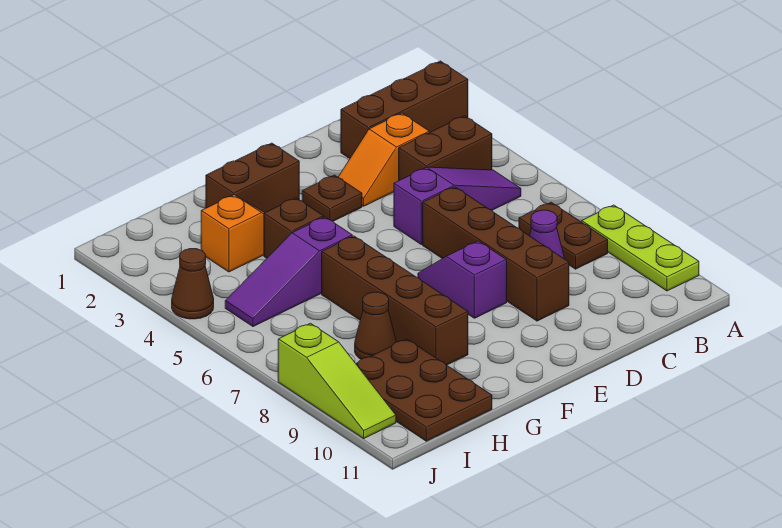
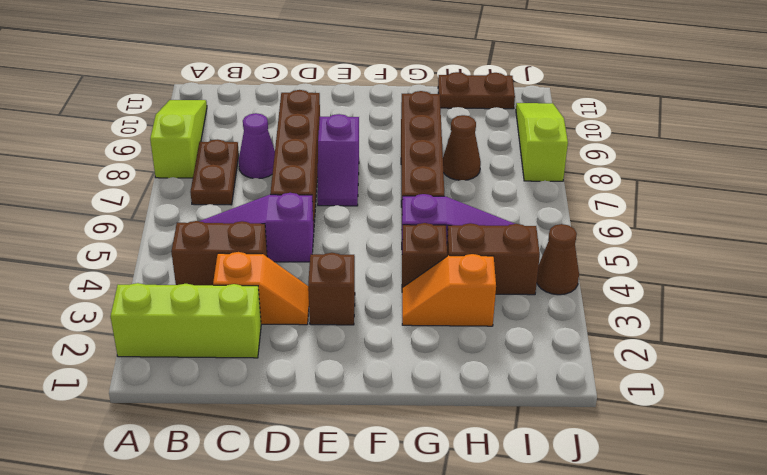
brown 1x3 brick [341,61,468,159] -> lime 1x3 brick [110,283,261,358]
lime 1x3 plate [582,205,699,291] -> lime 1x3 slope [150,100,207,178]
brown 1x1 plate [302,175,362,221] -> brown 1x1 brick [308,253,355,325]
brown 1x2 brick [206,143,299,212] -> brown 1x2 brick moved to [447,223,540,295]
brown 2x3 plate [356,339,492,441] -> brown 1x2 plate [438,72,515,109]

